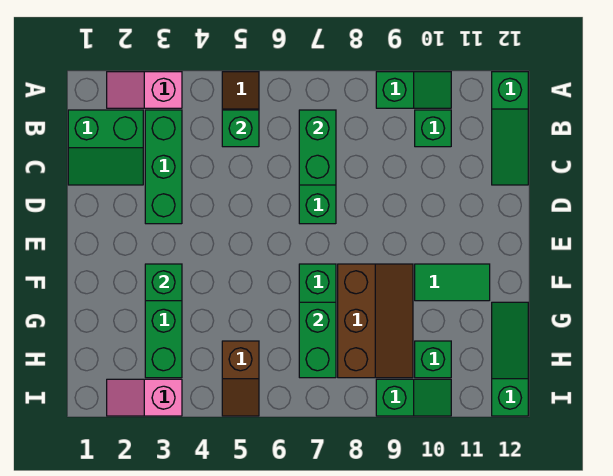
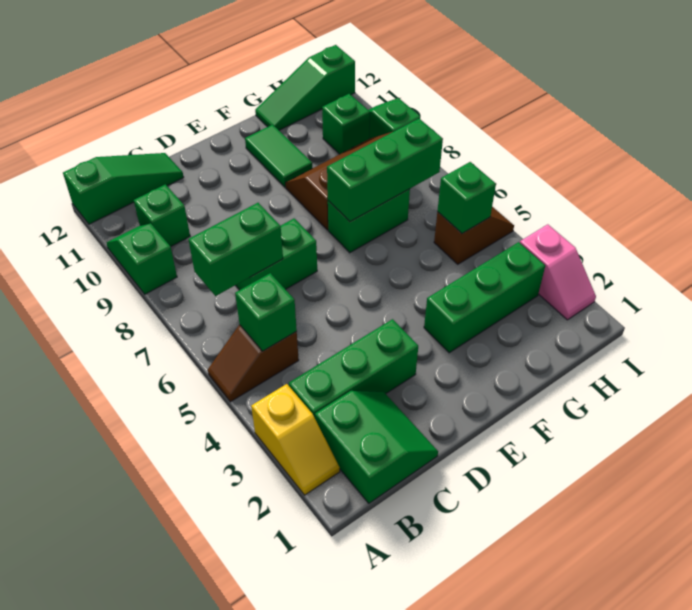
pink 1x2 slope [107,72,182,108] -> yellow 1x2 slope [251,384,340,495]
green 1x1 brick [145,264,182,301] -> green 1x1 brick moved to [438,162,496,233]
green 1x2 brick [299,302,336,378] -> green 1x3 brick [327,119,443,222]

